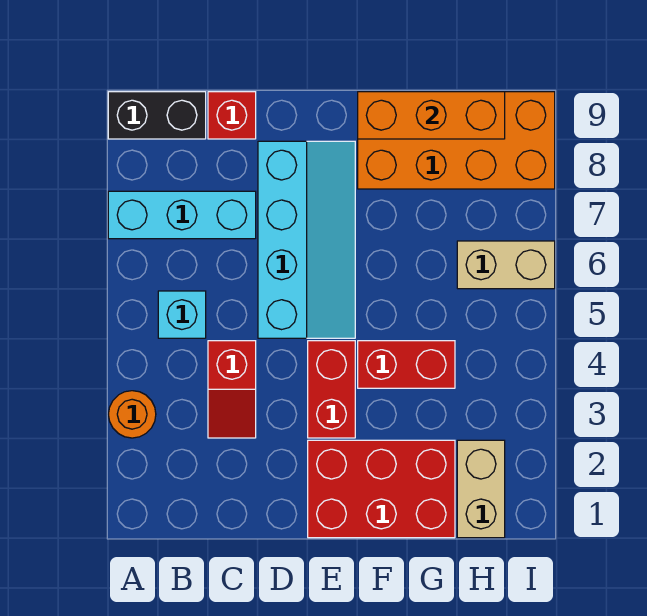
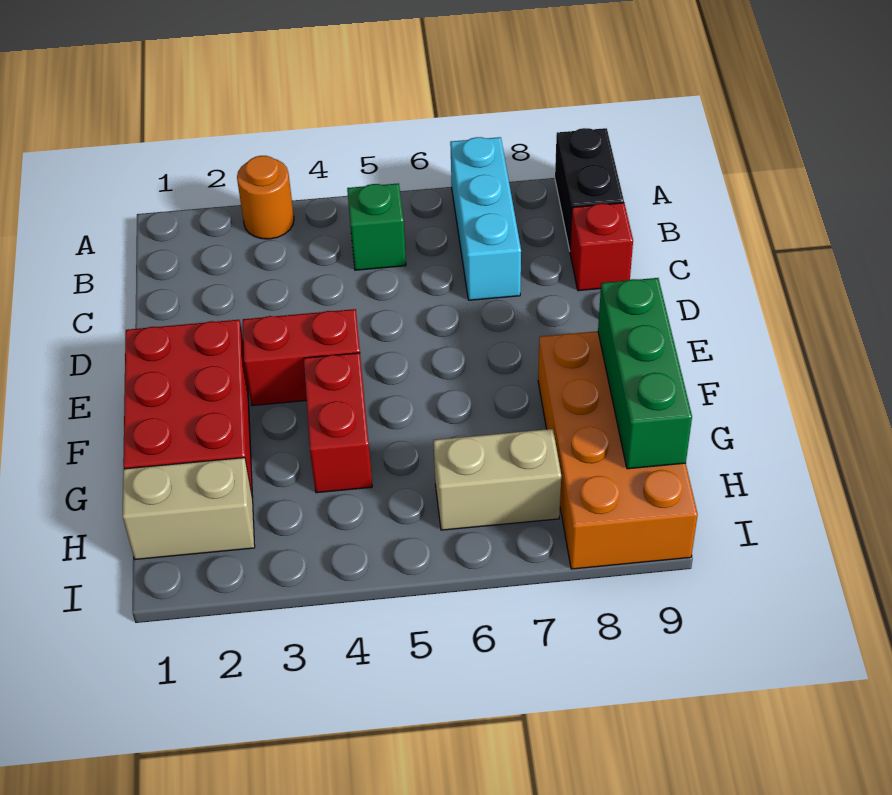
cyan 1x1 brick [158,291,206,338] -> green 1x1 brick [347,183,406,270]
red 1x2 slope [208,341,256,438] -> none
cyan 2x4 slope [258,141,355,338] -> none
orange 1x3 brick [358,92,505,139] -> green 1x3 brick [598,278,692,469]
tan 1x2 brick [457,241,555,289] -> tan 1x2 brick turned to [433,429,561,530]

